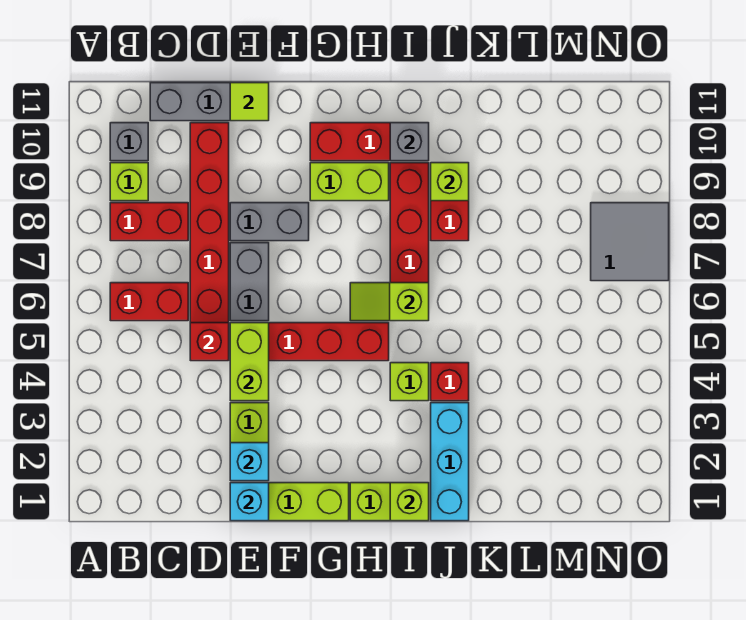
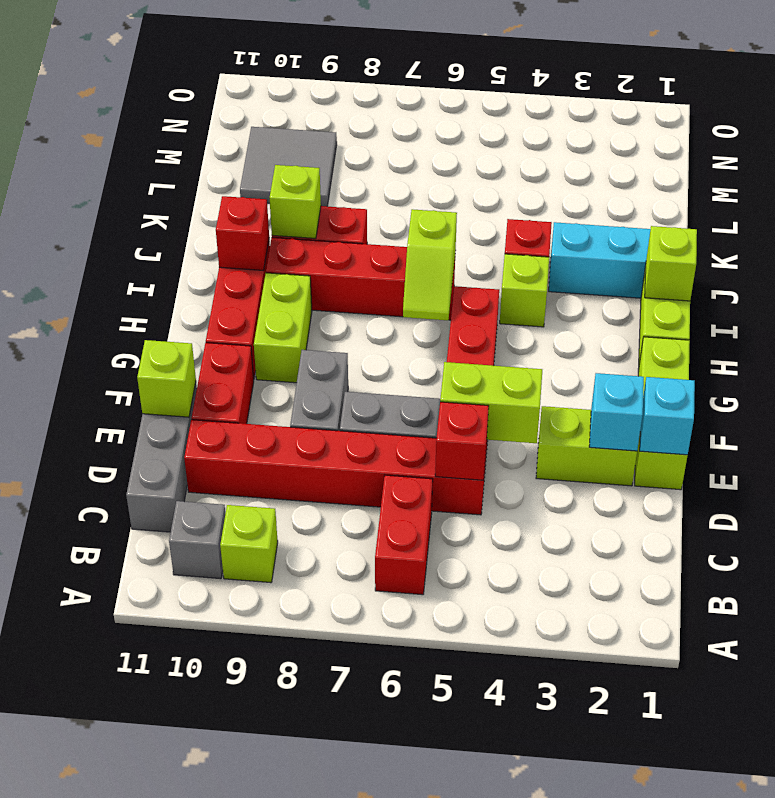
red 1x2 brick [110,203,188,241] -> red 1x2 brick moved to [192,343,254,424]
lime 1x1 tile [230,83,269,121] -> lime 1x1 brick [137,340,196,417]
grey 1x1 brick [390,123,429,161] -> red 1x1 brick [216,196,269,271]
grey 2x2 tile [591,203,669,281] -> grey 2x2 tile moved to [240,127,337,206]

